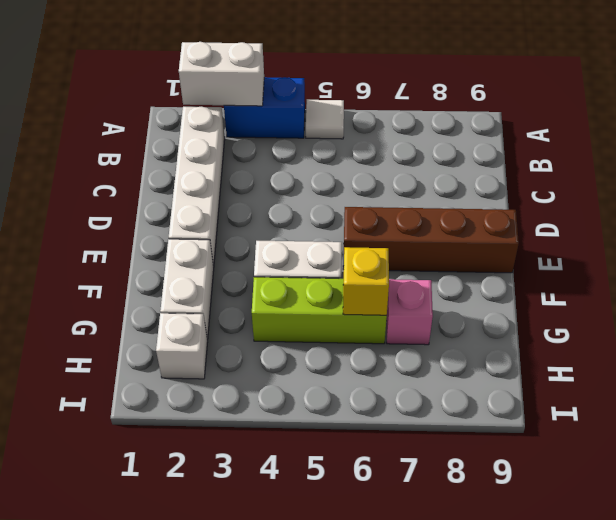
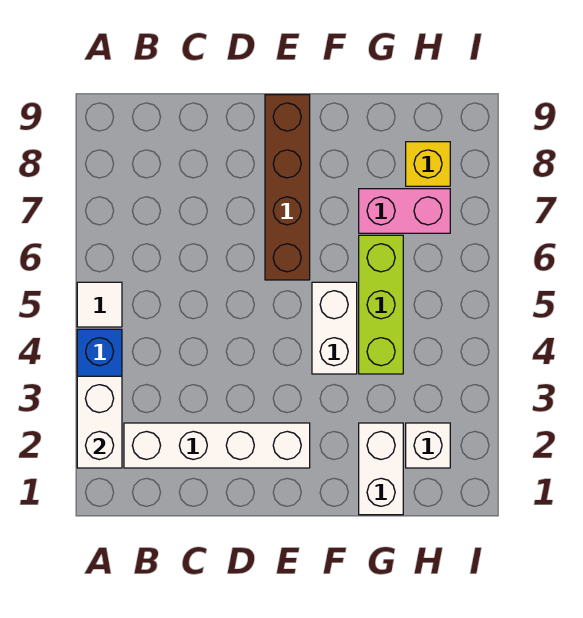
white 1x2 brick [160,239,214,340] -> white 1x2 brick turned to [359,423,403,515]
yellow 1x1 brick [343,247,389,315] -> yellow 1x1 brick moved to [406,142,450,186]
pink 1x1 brick [386,279,433,345] -> pink 1x2 brick [359,189,450,233]

